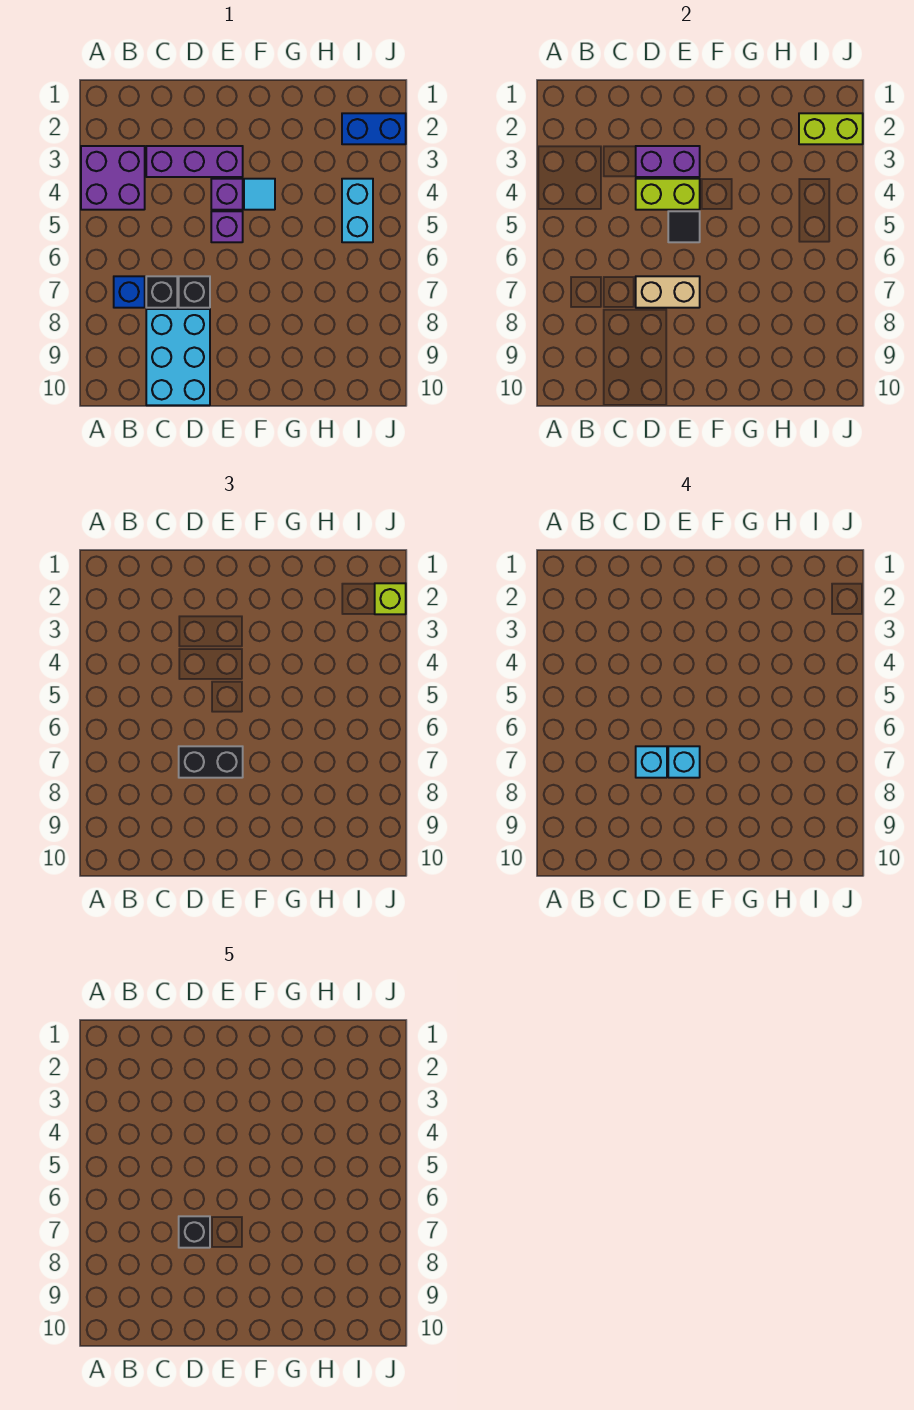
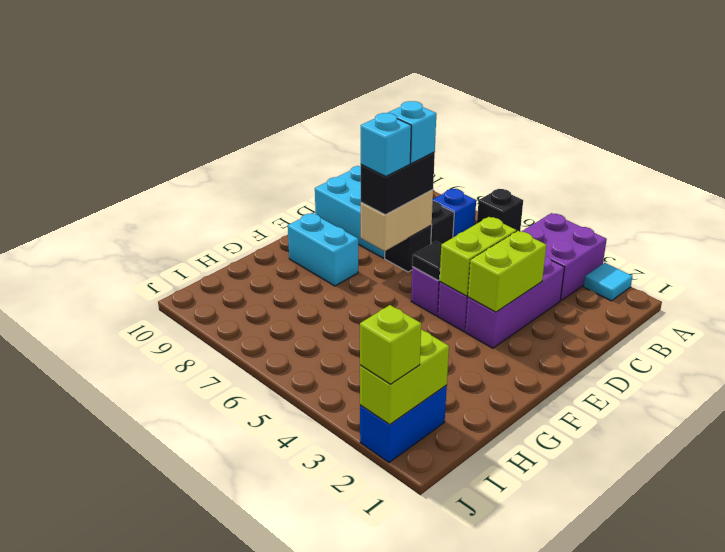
purple 1x2 brick [636,146,700,177] -> lime 1x2 brick [468,231,546,312]
black 1x1 brick [179,1216,210,1248] -> black 1x1 brick moved to [477,189,523,232]
cyan 1x1 tile [244,179,275,210] -> cyan 1x1 tile moved to [584,263,633,301]
cyan 1x2 brick [342,179,373,242] -> cyan 1x2 brick moved to [288,213,358,286]

